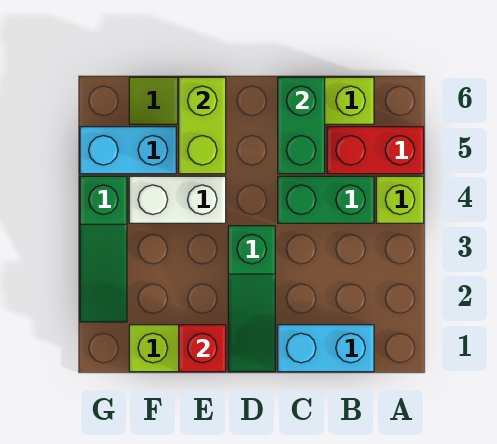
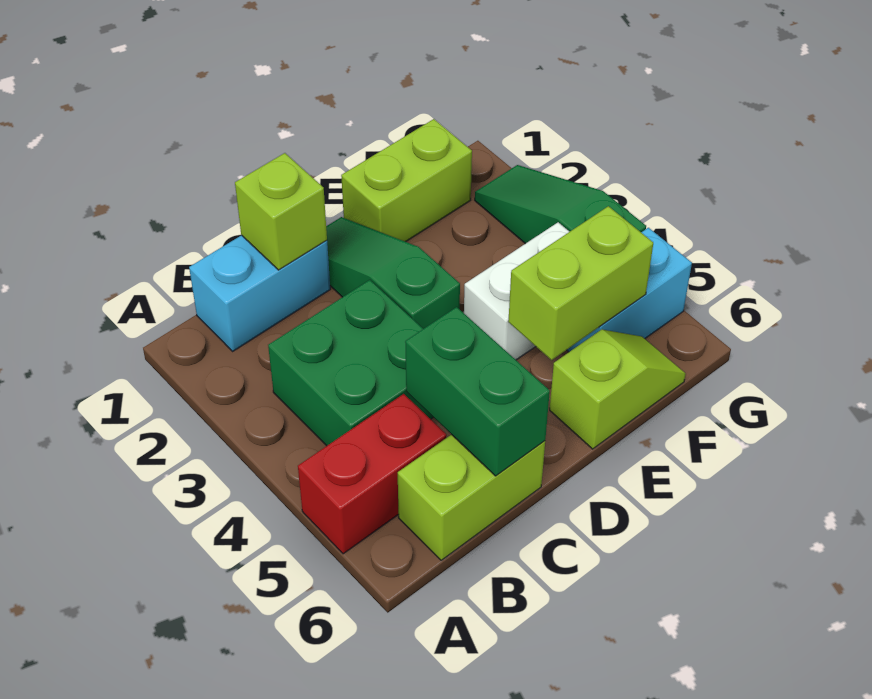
lime 1x1 brick [376,176,424,223] -> lime 1x1 brick moved to [235,153,327,270]
green 1x2 brick [278,176,374,223] -> green 2x2 brick [268,280,433,446]
red 1x1 brick [179,325,226,372] -> none
lime 1x2 brick [179,77,226,174] -> lime 1x2 brick turned to [508,206,653,360]

